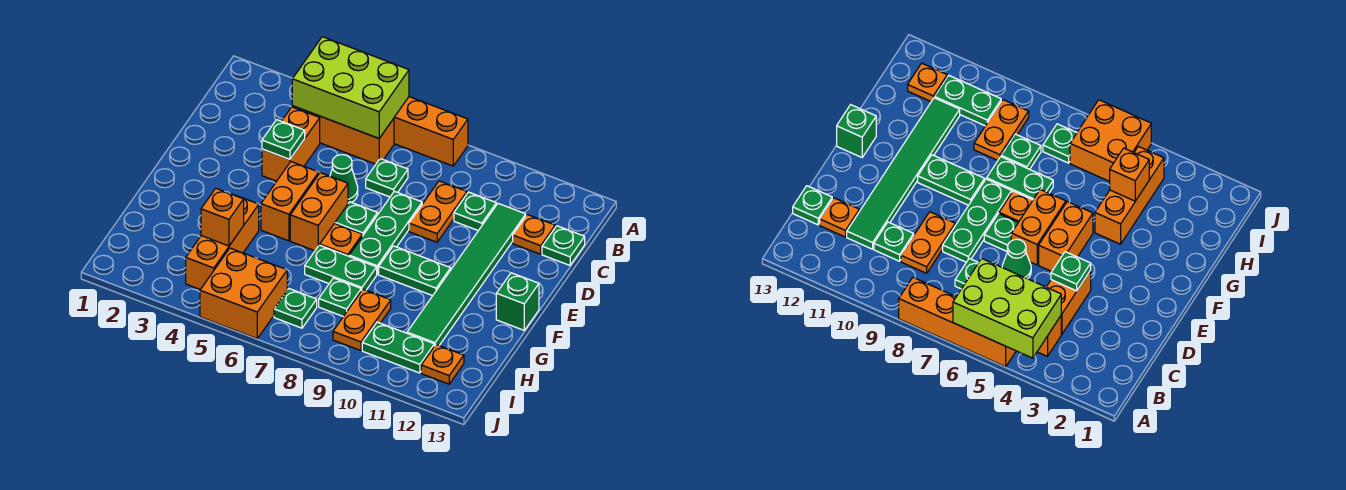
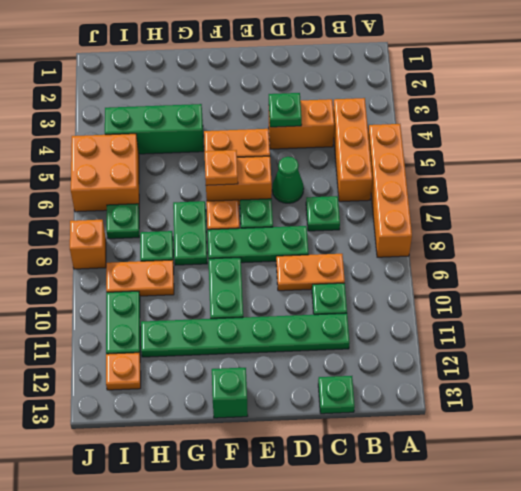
lime 2x3 brick [292,37,409,138] -> none
green 1x6 tile [407,204,526,346] -> green 1x6 plate [141,313,350,357]
orange 1x1 plate [513,215,555,254] -> orange 1x1 plate moved to [205,150,238,185]
orange 1x3 brick [186,194,259,290] -> green 1x3 brick [105,104,204,154]
orange 1x1 brick [201,188,244,246] -> orange 1x1 brick moved to [70,220,106,269]

